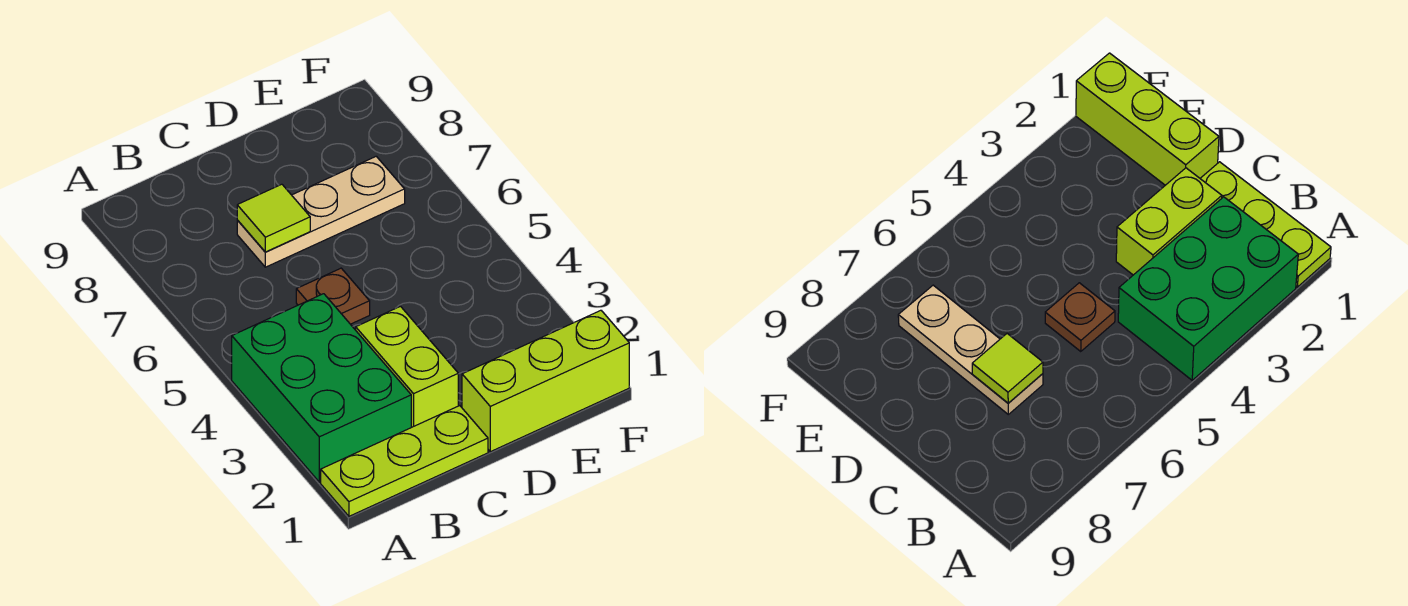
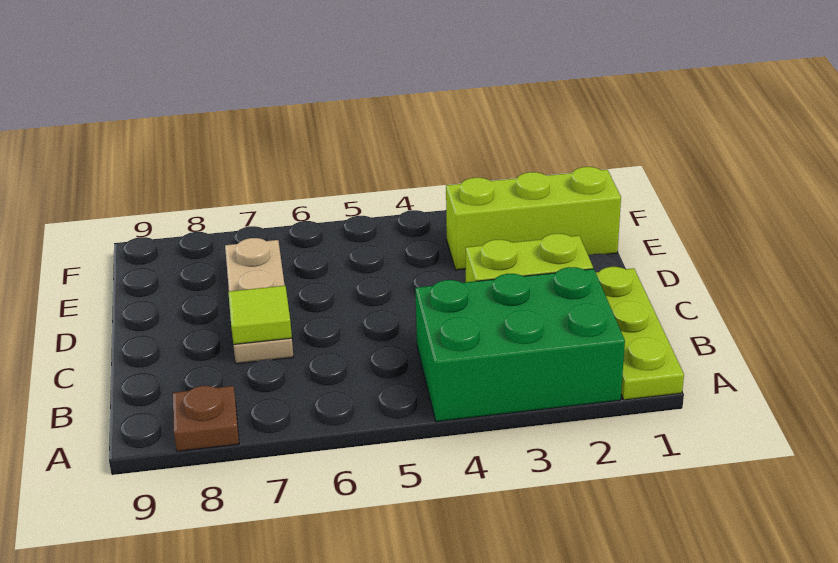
brown 1x1 plate [296,268,370,324] -> brown 1x1 plate moved to [173,386,239,451]
lime 1x3 brick [462,310,629,452] -> lime 1x3 brick turned to [446,167,621,270]

